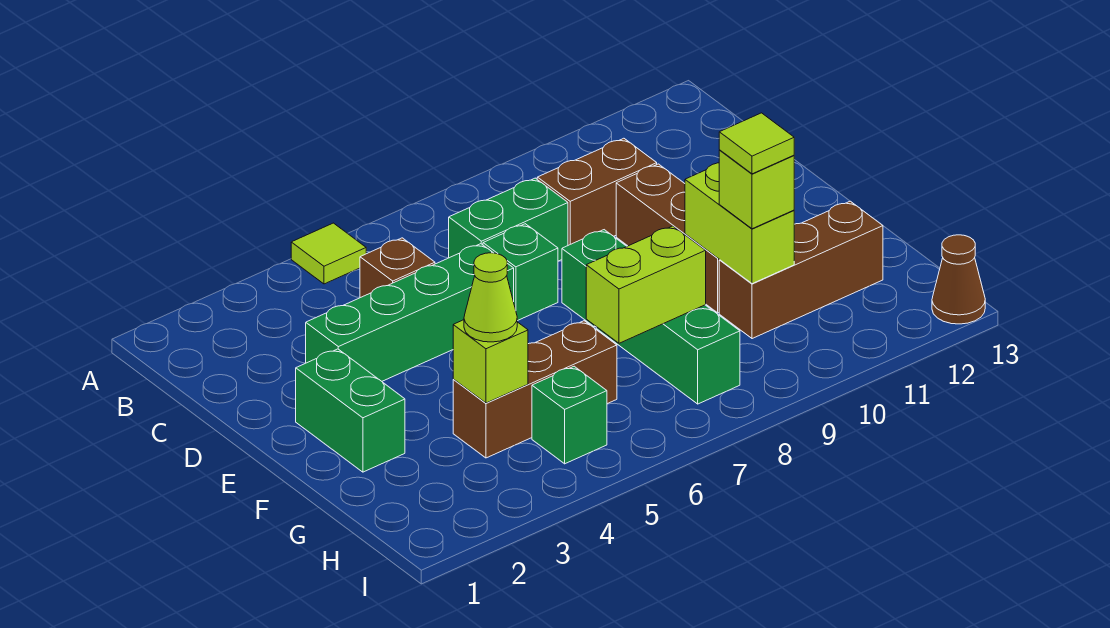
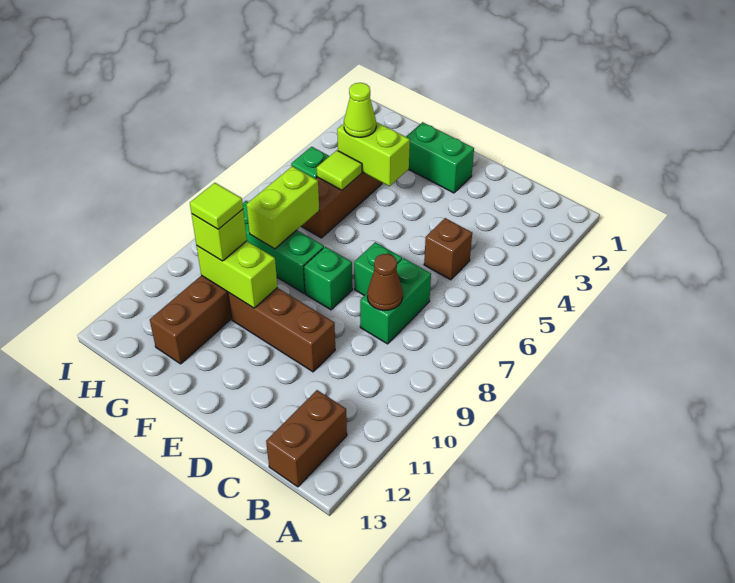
lime 1x1 tile [291,223,366,284] -> lime 1x1 tile moved to [317,150,362,190]
brown 1x2 brick [537,138,657,245] -> brown 1x2 brick moved to [266,390,347,487]
green 1x4 brick [306,244,514,381] -> none
lime 1x1 brick [453,320,528,403] -> lime 1x2 brick [337,122,410,186]
brown 1x1 cone [932,235,985,324] -> brown 1x1 cone moved to [367,254,403,311]

